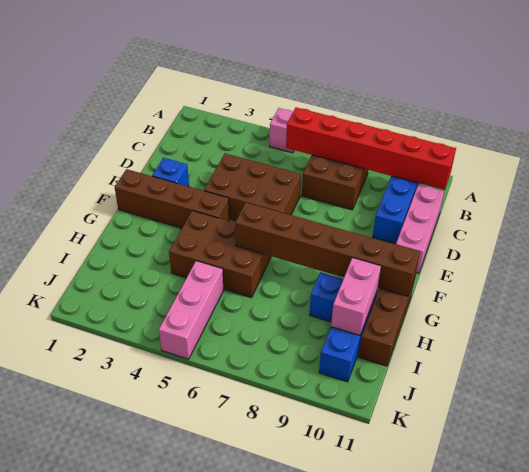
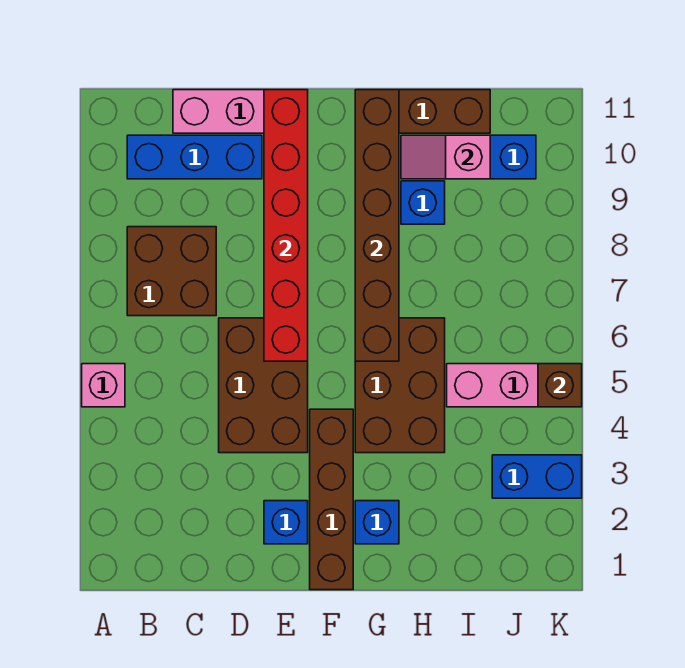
red 1x6 brick [286,107,456,190] -> red 1x6 brick moved to [264,90,308,361]
none -> blue 1x1 brick [355,501,399,544]
pink 1x2 brick [331,258,381,335] -> pink 1x2 slope [401,135,490,179]
none -> blue 1x2 brick [492,455,582,498]
none -> brown 1x1 brick [538,364,582,407]

